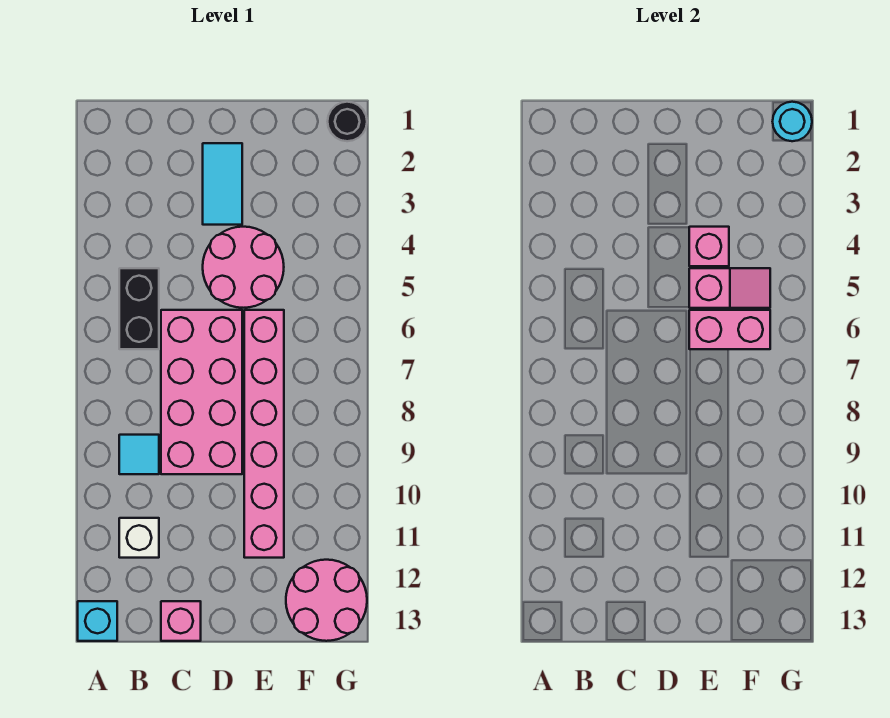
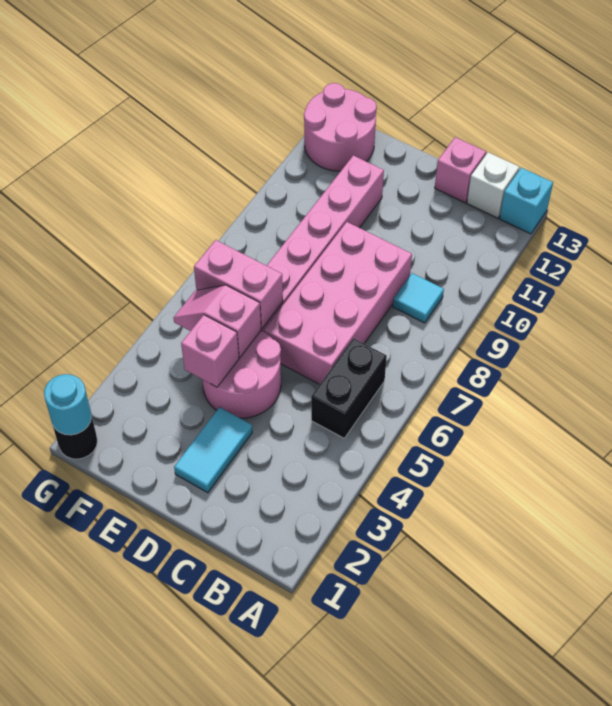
white 1x1 brick [119,518,159,558] -> white 1x1 brick moved to [467,152,519,218]

